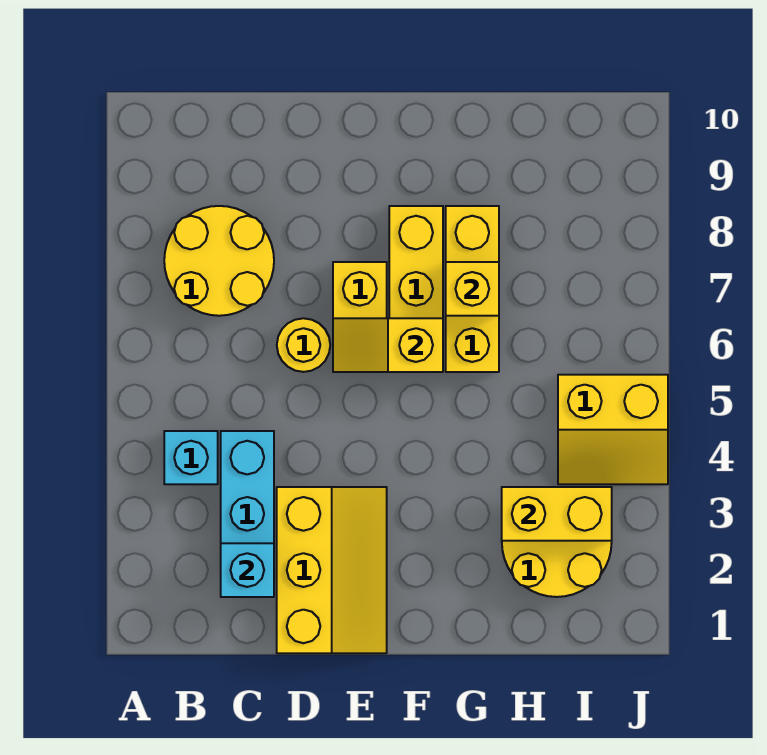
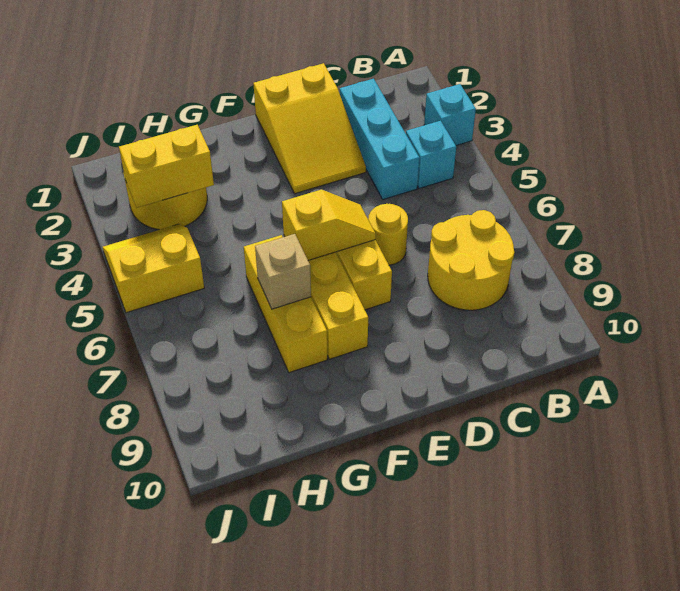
cyan 1x1 brick [221,543,274,597] -> cyan 1x1 brick moved to [424,84,476,145]
yellow 2x3 slope [277,487,387,653] -> yellow 2x3 slope turned to [253,63,366,194]
yellow 1x1 brick [446,262,499,316] -> tan 1x1 brick [255,234,311,309]

